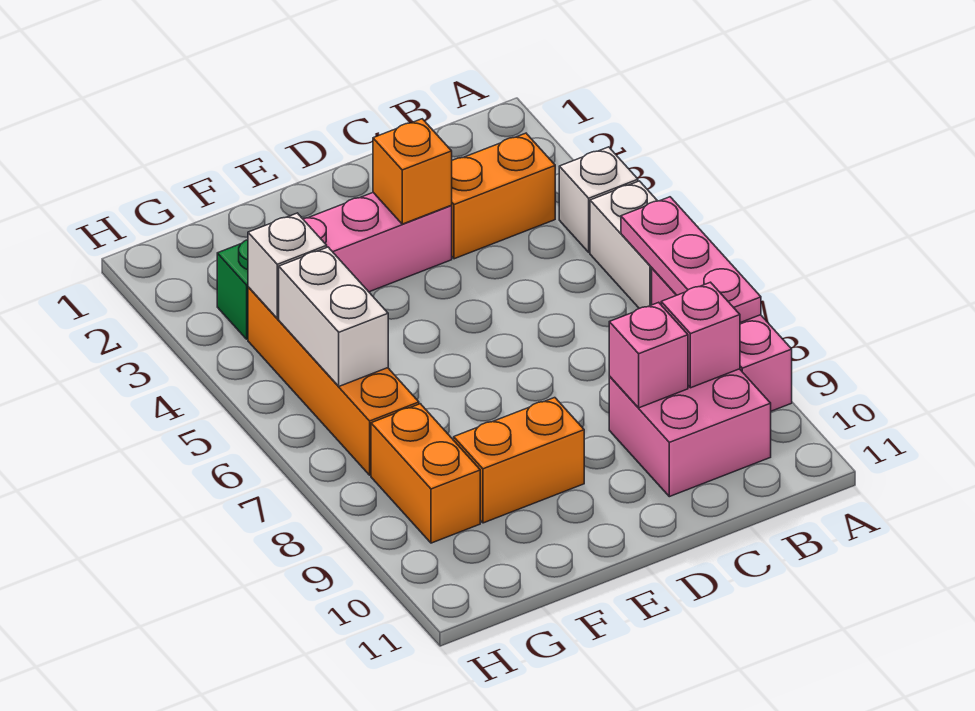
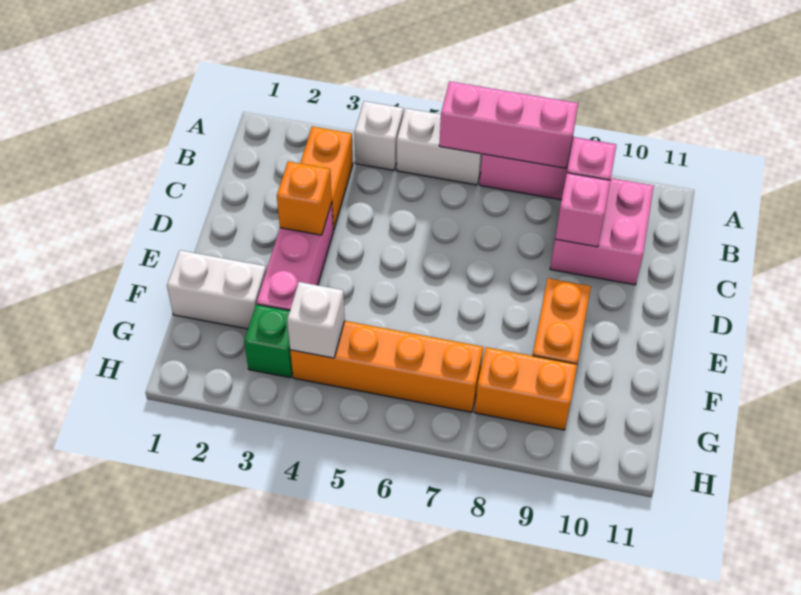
pink 1x3 plate [621,197,761,323] -> pink 1x3 brick [439,81,578,168]
white 1x2 brick [279,247,388,386] -> white 1x2 brick moved to [167,250,266,329]

